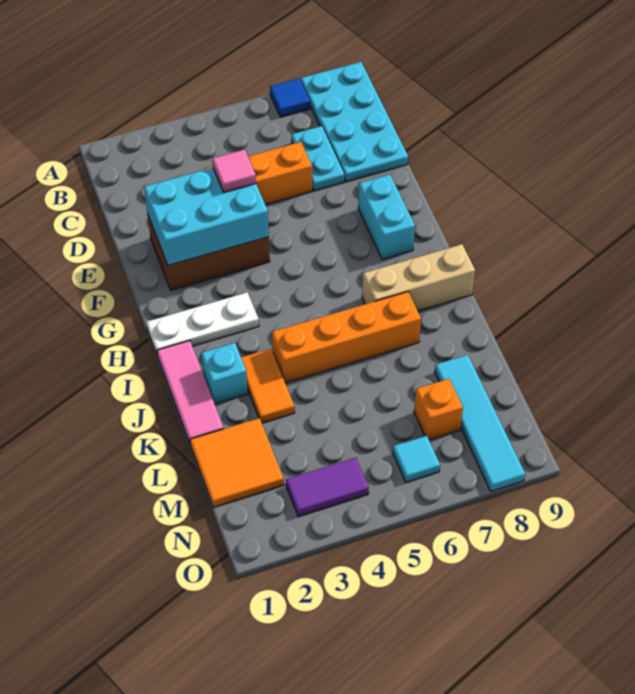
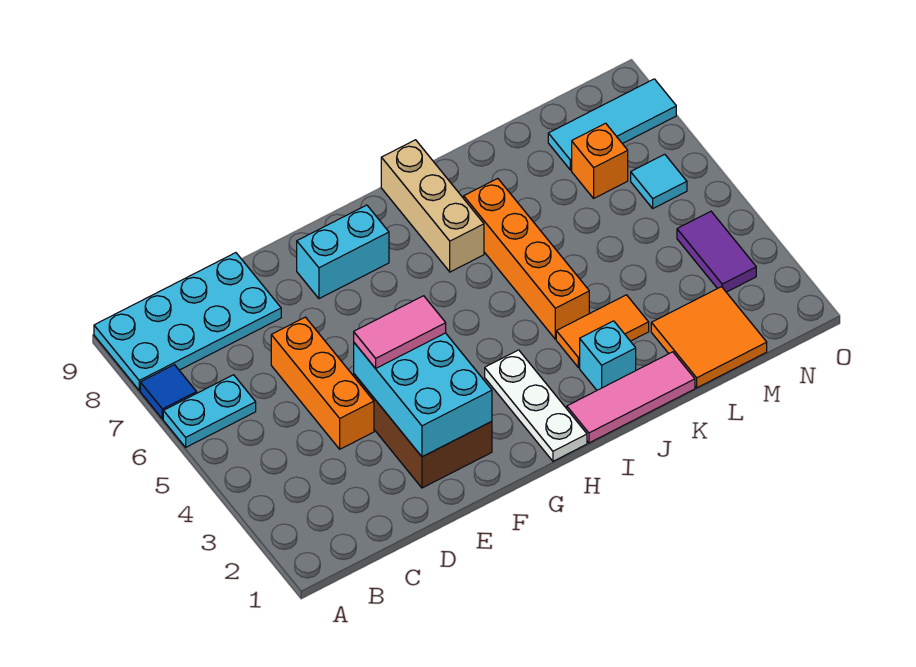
cyan 1x2 plate [292,126,344,191] -> cyan 1x2 plate moved to [163,375,256,447]
pink 1x1 tile [212,149,256,192] -> pink 1x2 tile [354,296,446,369]
cyan 1x4 tile [435,355,525,491] -> cyan 1x3 tile [548,79,676,170]

